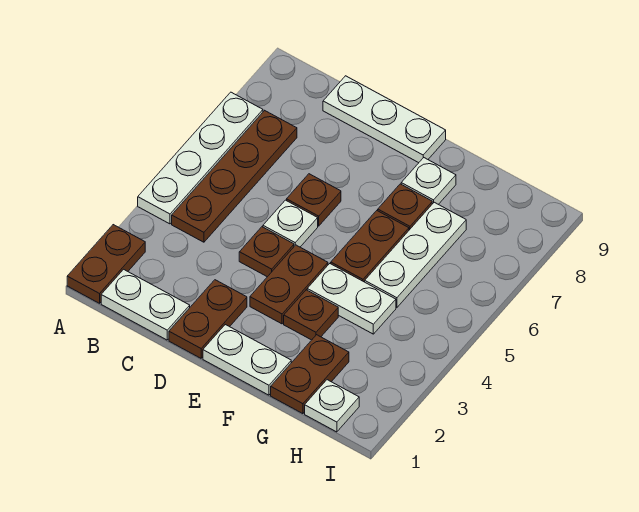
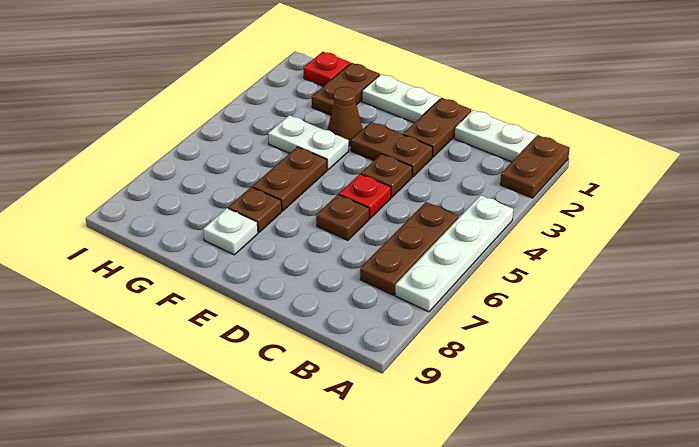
brown 1x4 plate [172,111,297,242] -> brown 1x3 plate [360,202,458,295]
white 1x3 plate [323,76,446,163] -> none
white 1x1 plate [263,200,318,247] -> red 1x1 plate [339,174,391,218]
brown 1x2 plate [250,245,328,324] -> brown 1x2 plate turned to [351,122,433,177]
brown 1x1 plate [284,290,338,340] -> brown 1x1 cone [328,87,363,146]
white 1x3 plate [365,202,466,308] -> none
white 1x1 plate [305,380,359,432] -> red 1x1 plate [304,52,350,86]

